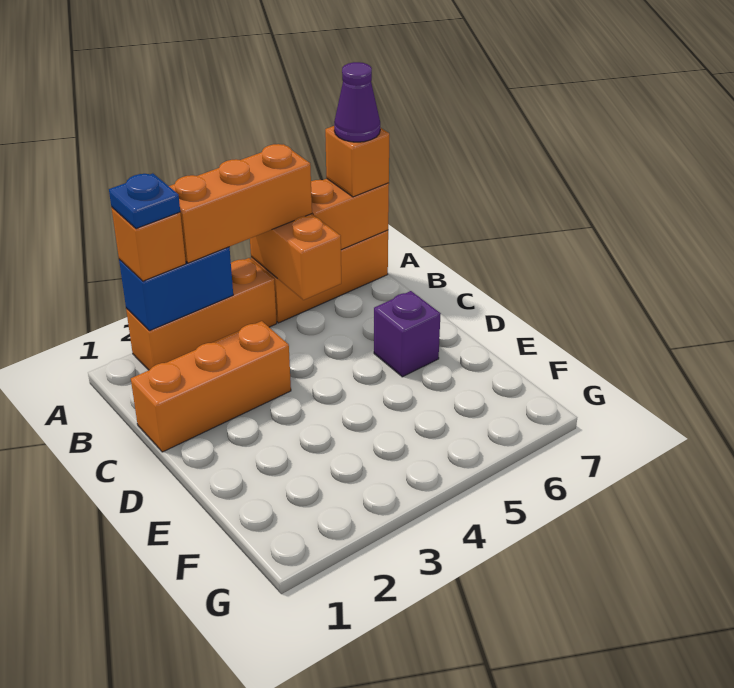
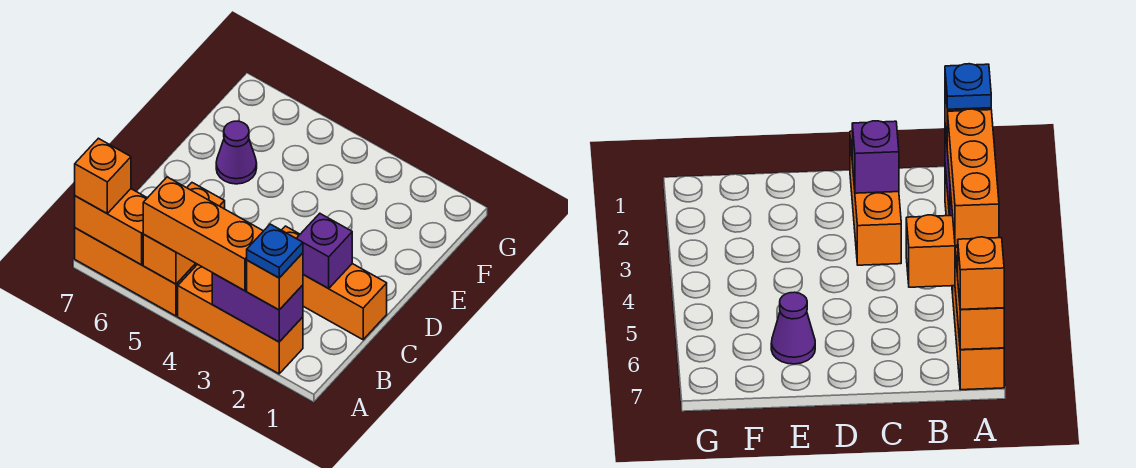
blue 1x2 brick [119,247,233,331] -> purple 1x2 brick [212,273,303,342]
purple 1x1 cone [334,62,380,142] -> purple 1x1 cone moved to [216,121,257,184]
purple 1x1 brick [374,291,441,377] -> purple 1x1 brick moved to [296,214,352,289]

